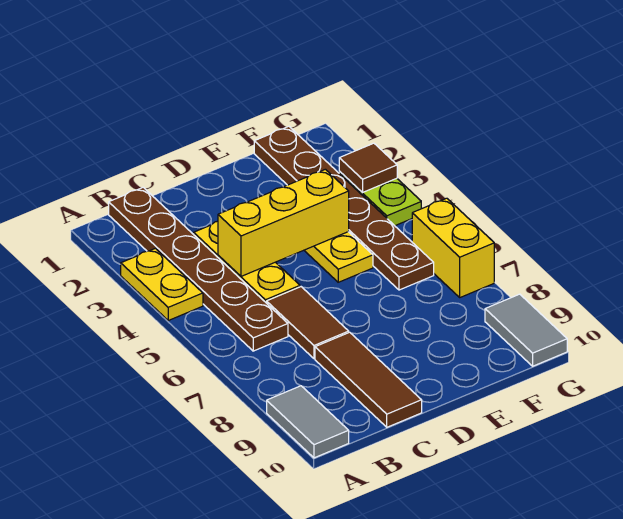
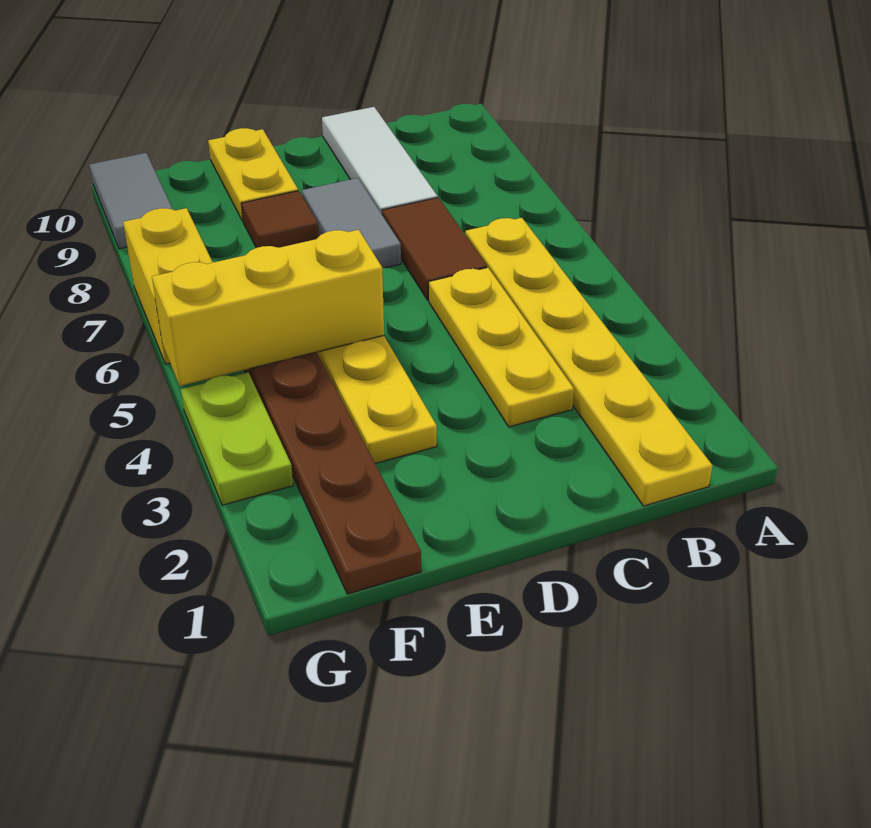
yellow 1x2 plate [121,248,203,320] -> yellow 1x2 plate moved to [208,128,298,221]
grey 1x2 tile [267,386,349,458] -> grey 1x2 tile moved to [302,178,401,268]
brown 1x6 plate [109,187,288,351] -> yellow 1x6 plate [465,218,713,506]
yellow 1x3 brick [218,169,349,276] -> yellow 1x3 brick moved to [152,230,384,386]
brown 1x3 tile [315,332,422,427] -> white 1x3 tile [322,107,437,214]
brown 1x1 tile [339,143,397,193] -> brown 1x1 tile moved to [241,191,319,248]

